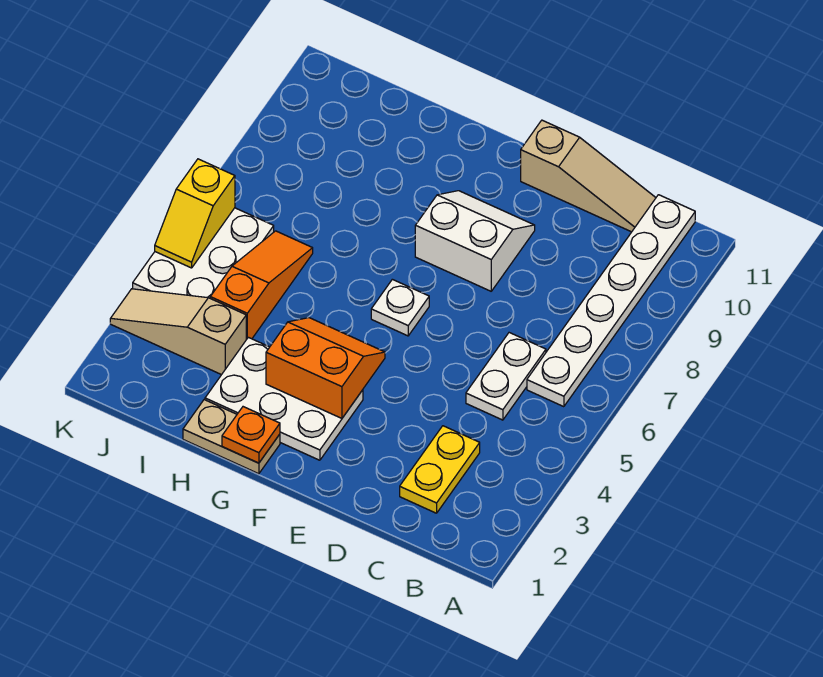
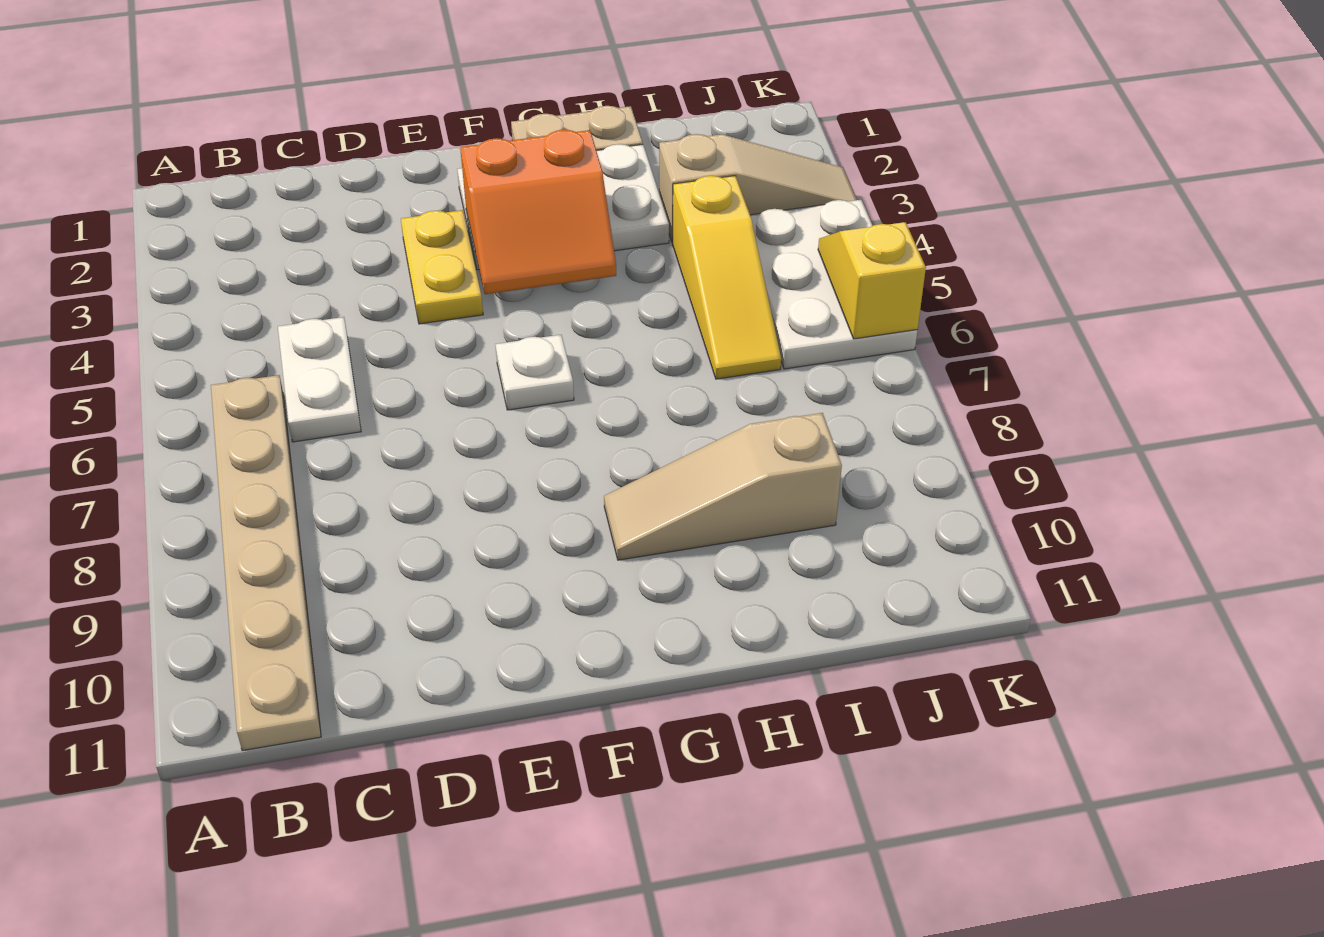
white 1x6 plate [527,195,695,407] -> tan 1x6 plate [211,375,321,751]
yellow 1x2 plate [400,426,480,513] -> yellow 1x2 plate moved to [401,210,483,324]
tan 1x3 slope [521,120,656,232] -> tan 1x3 slope moved to [604,413,842,560]
white 2x2 slope [415,191,535,291] -> none
orange 1x1 plate [222,407,280,463] -> none
orange 1x3 slope [210,231,313,340] -> yellow 1x3 slope [673,176,781,379]

